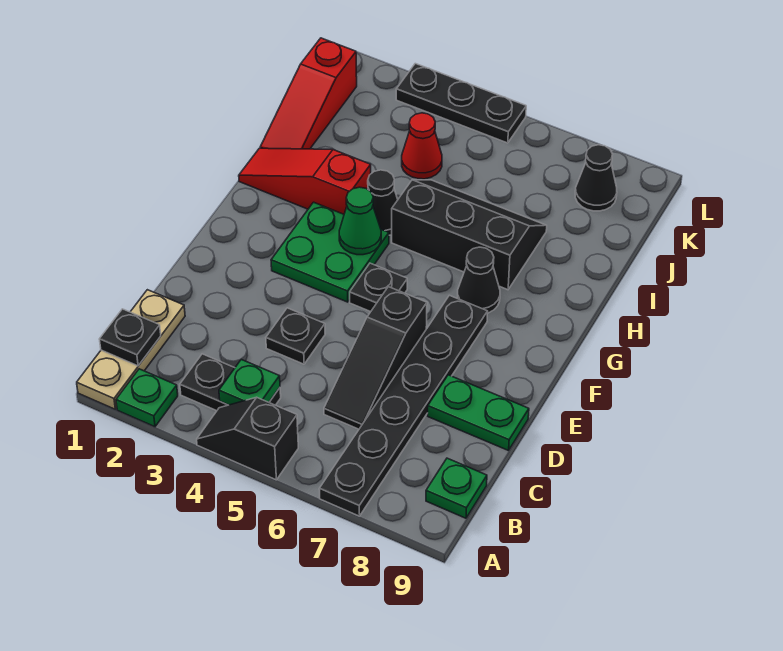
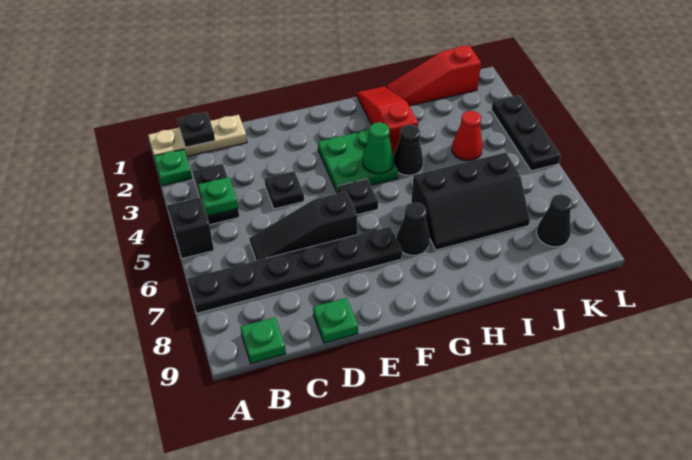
green 1x2 plate [428,375,529,451] -> green 1x1 plate [313,298,358,343]
black 2x3 slope [392,180,547,290] -> black 2x3 slope turned to [411,152,530,250]

